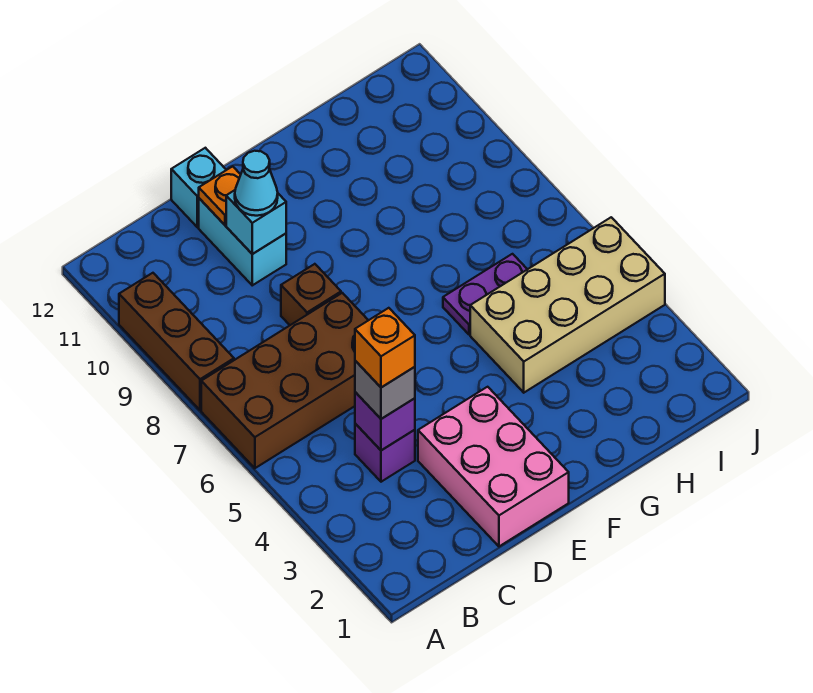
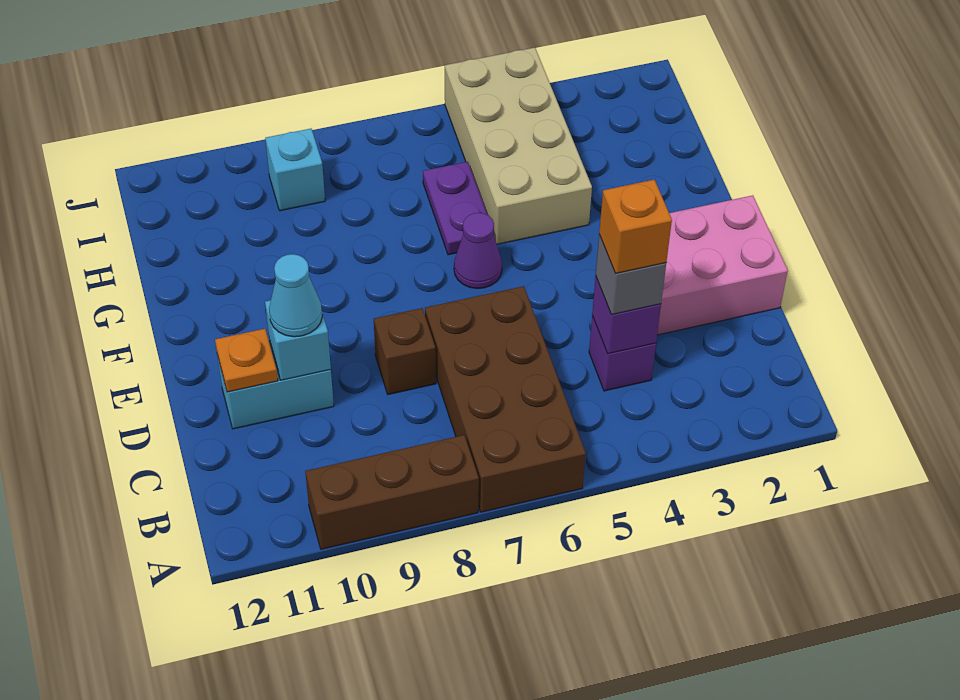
cyan 1x1 brick [171,148,226,227] -> cyan 1x1 brick moved to [265,129,325,211]
none -> purple 1x1 cone [454,213,502,289]

